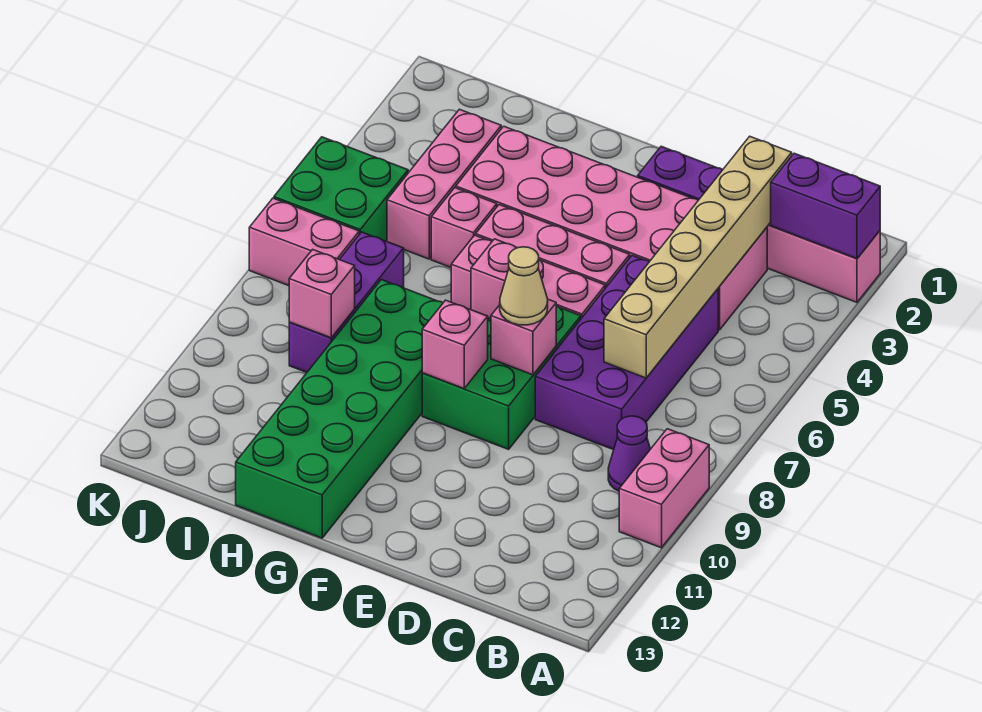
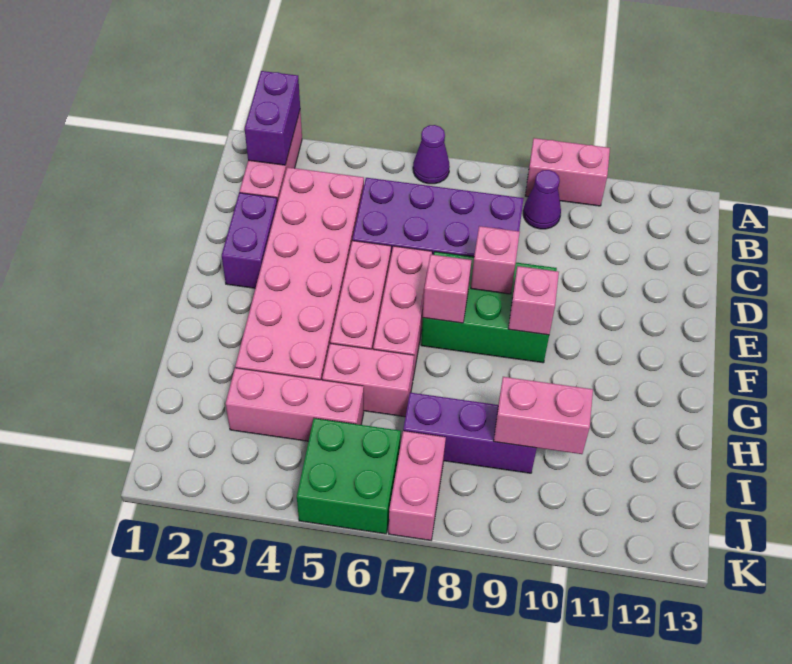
none -> purple 1x1 cone [413,125,450,184]
tan 1x6 brick [604,136,792,378] -> none
tan 1x1 cone [500,247,548,325] -> none
green 2x6 brick [236,280,443,538] -> none
pink 1x1 brick [431,188,497,267] -> pink 1x2 brick [322,343,414,417]
pink 1x1 brick [289,249,355,338] -> pink 1x2 brick [494,377,593,454]

